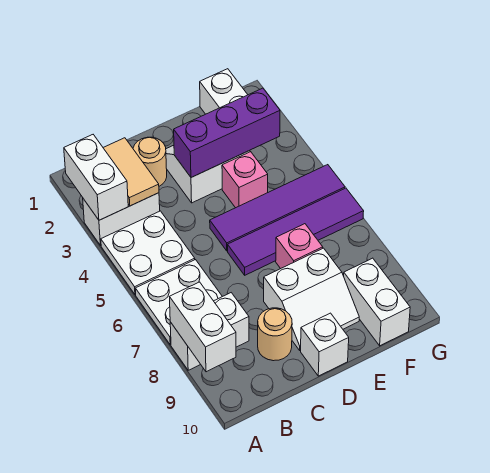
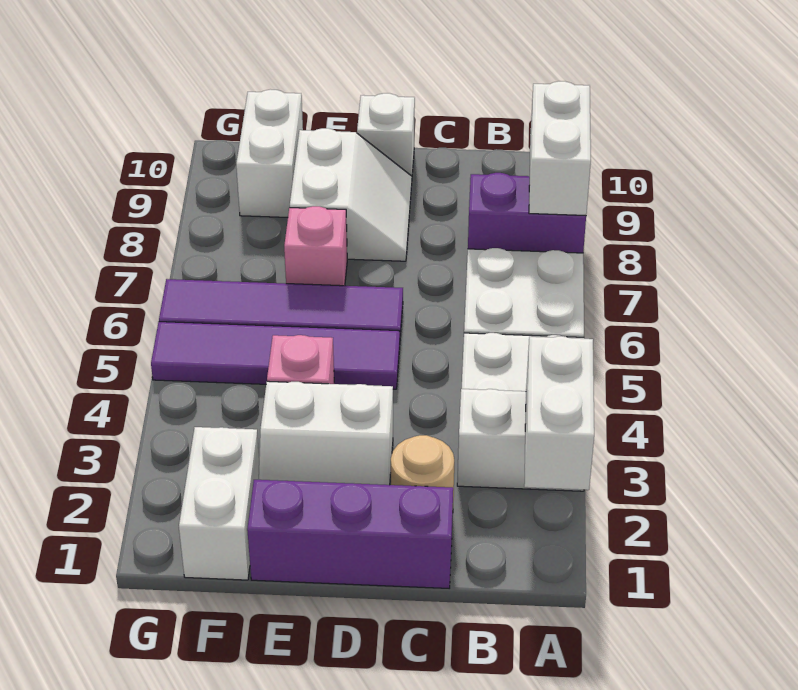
white 1x2 brick [170,293,249,370] -> purple 1x2 brick [468,173,586,253]
tan 1x2 tile [103,138,159,206] -> none
tan 1x1 round brick [258,308,292,361] -> none
purple 1x3 brick [174,88,280,177] -> purple 1x3 brick moved to [247,480,453,588]
white 2x2 slope [264,248,359,350] -> white 2x2 slope turned to [290,128,412,261]

